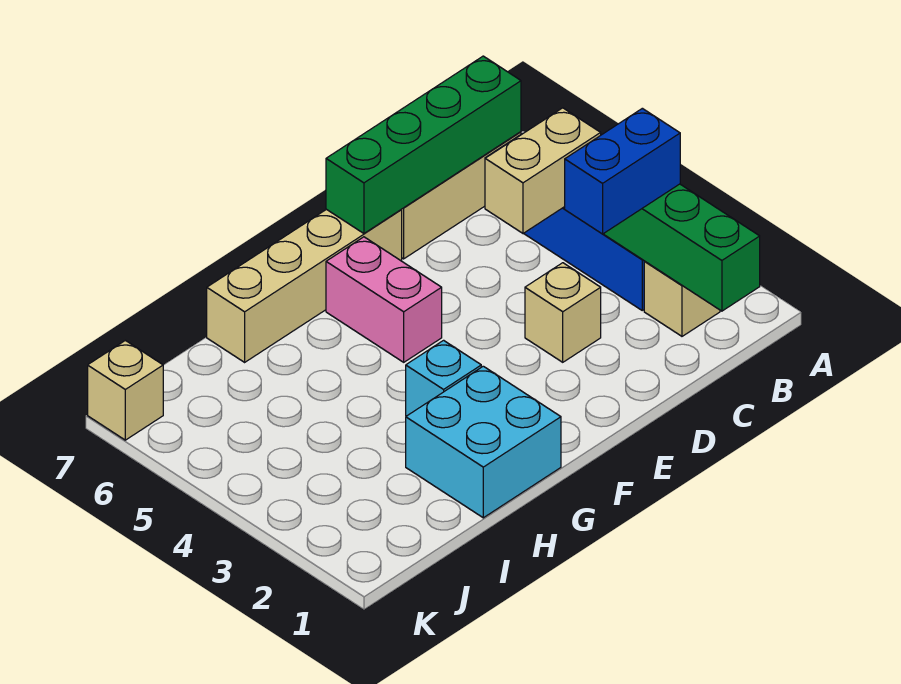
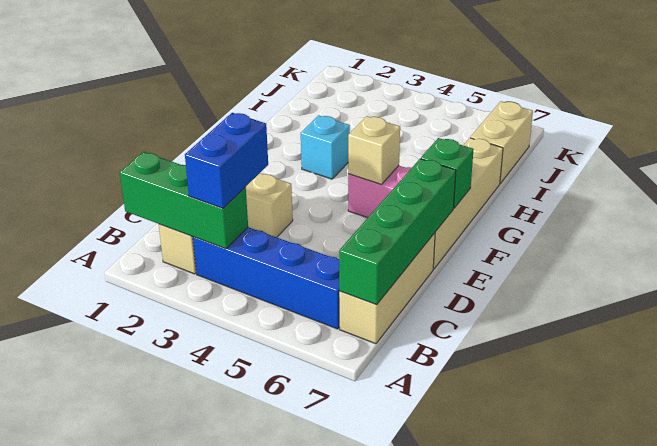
tan 1x2 brick [485,108,601,233] -> tan 1x2 brick moved to [470,101,533,184]
none -> green 1x1 brick [421,138,474,208]
cyan 2x2 brick [406,366,561,518] -> none
tan 1x1 brick [88,340,163,440] -> tan 1x1 brick moved to [348,116,400,184]

